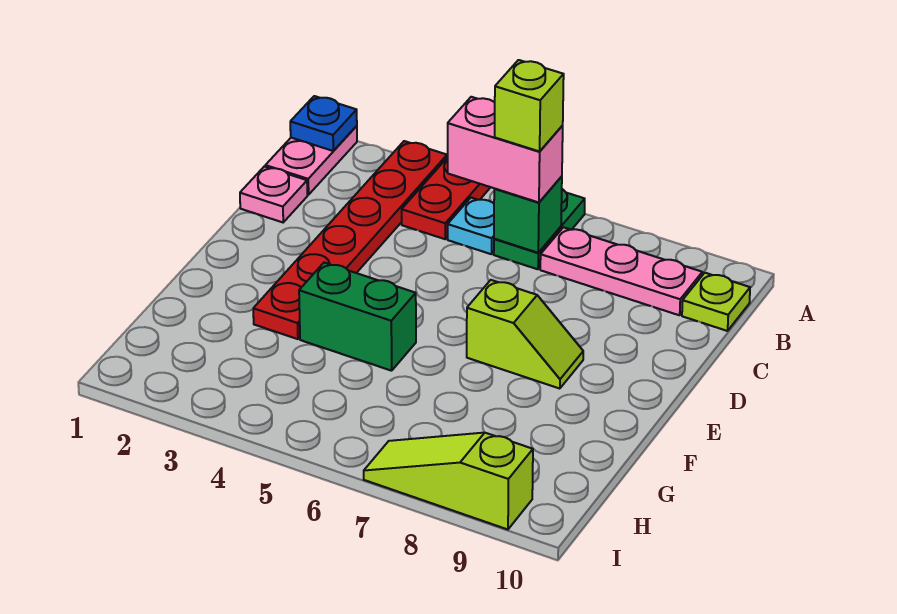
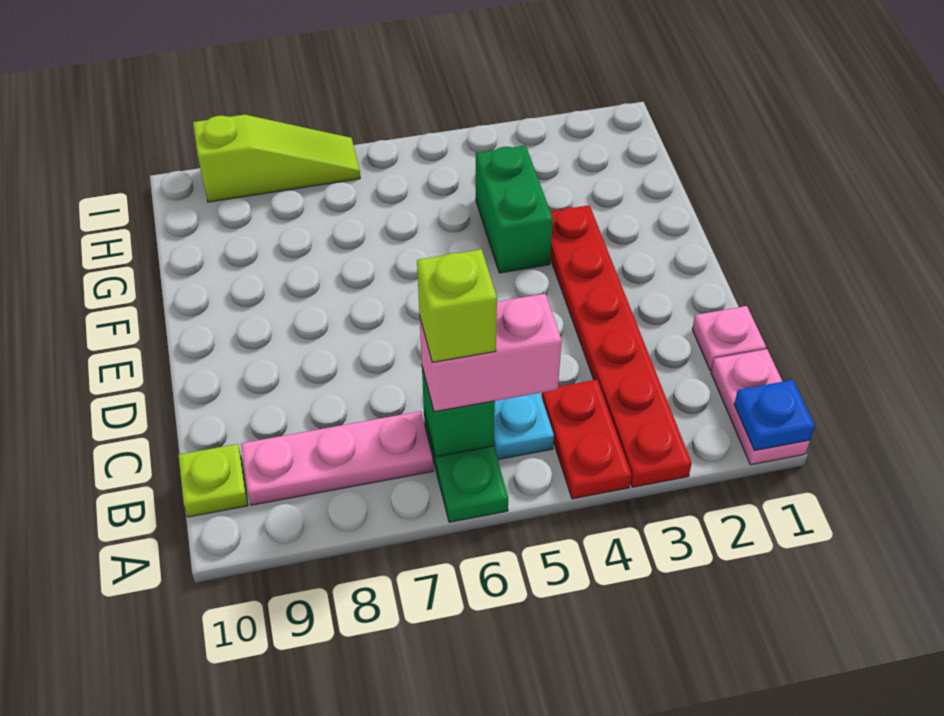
lime 1x2 slope [467,280,583,389] -> none
green 1x2 brick [299,263,416,371] -> green 1x2 brick turned to [476,145,553,273]

